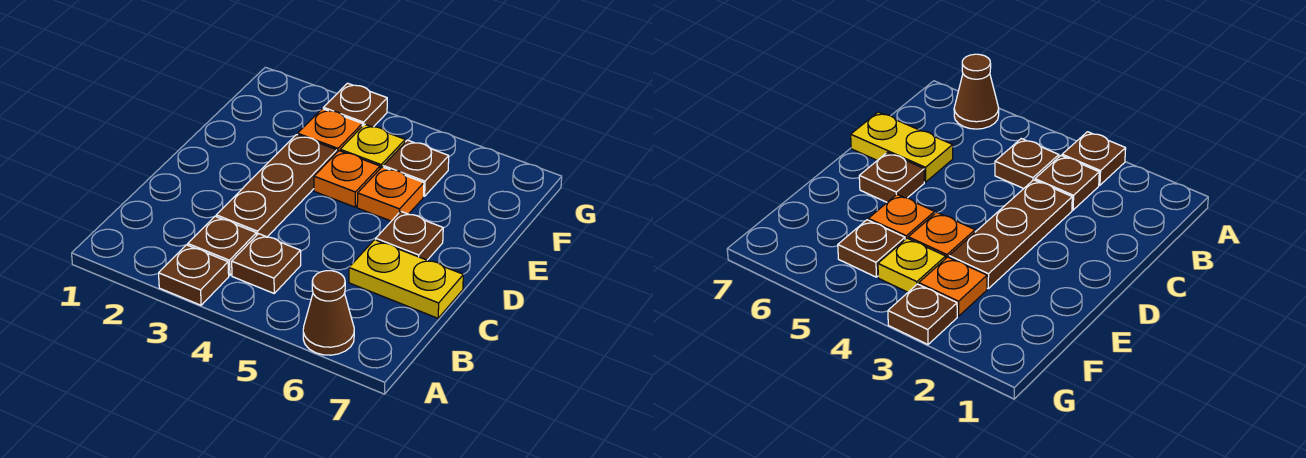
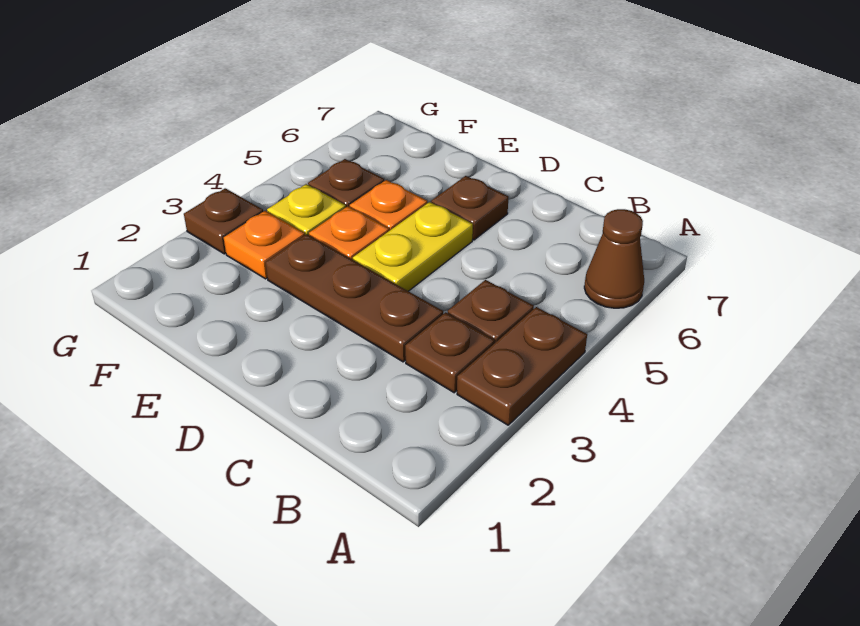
brown 1x1 plate [159,245,229,305] -> brown 1x2 plate [457,307,587,425]
yellow 1x2 plate [349,240,463,318] -> yellow 1x2 plate moved to [353,202,473,291]

